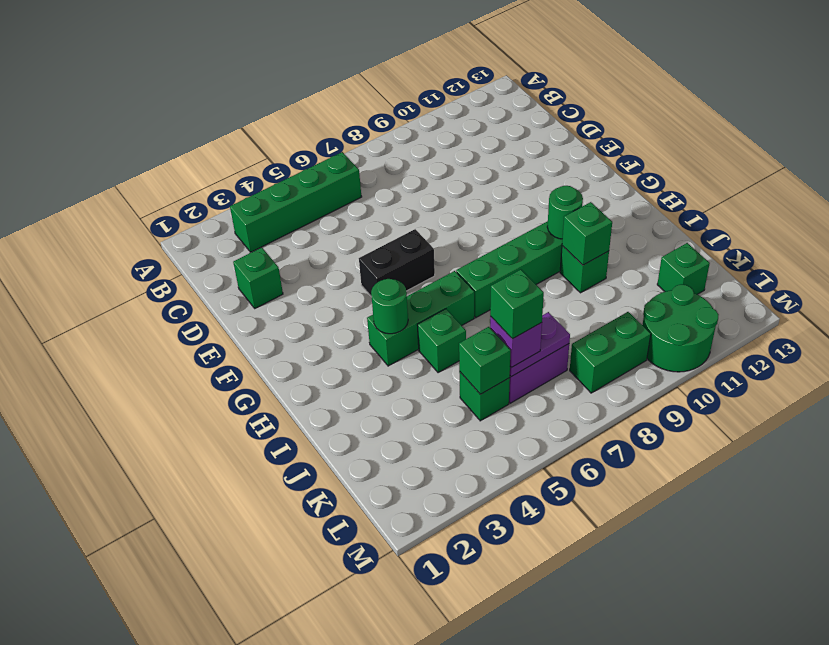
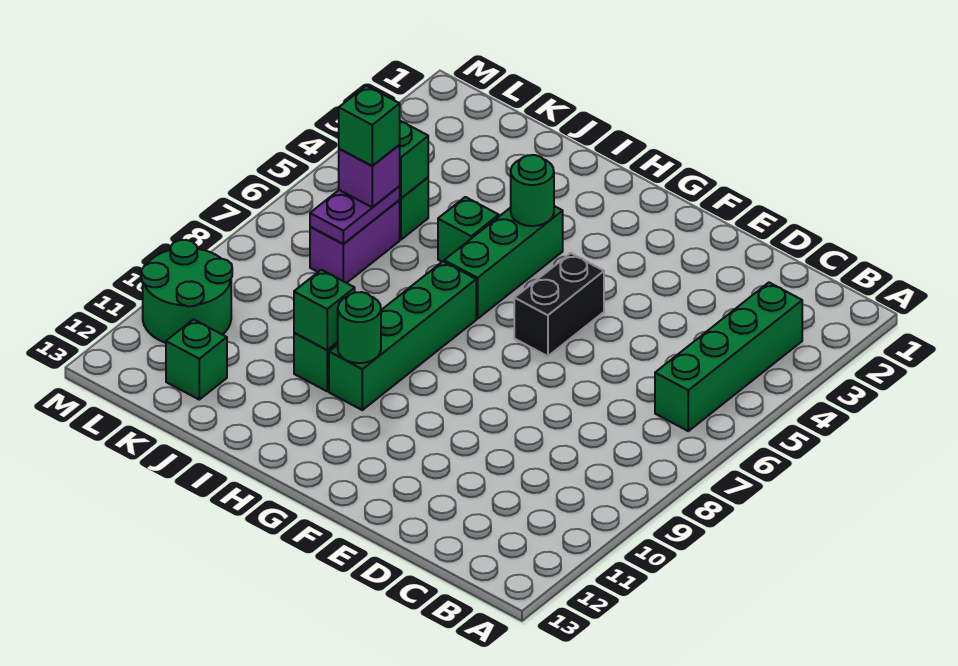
green 1x1 brick [233,247,283,308] -> none
green 1x2 brick [570,312,651,393] -> none

